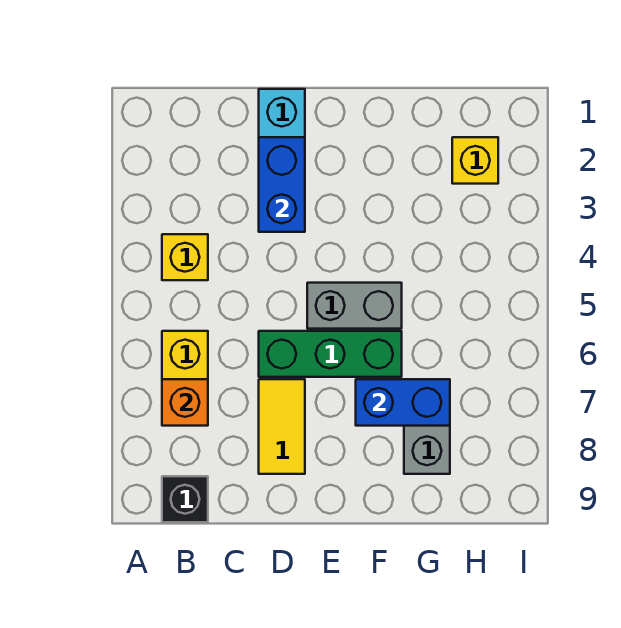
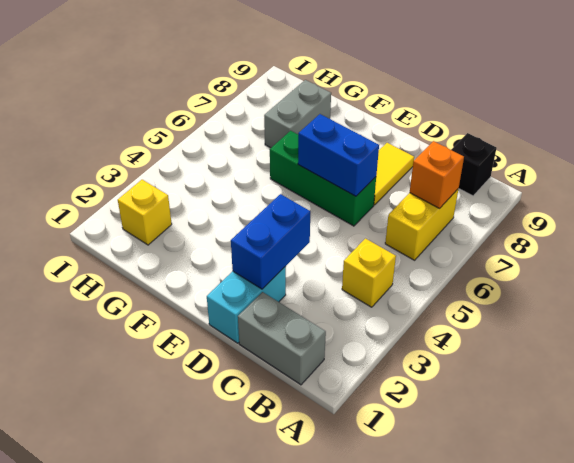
grey 1x2 brick [307,283,402,329] -> grey 1x2 brick moved to [238,292,326,385]
blue 1x2 brick [356,379,450,426] -> blue 1x2 brick moved to [298,114,379,196]

